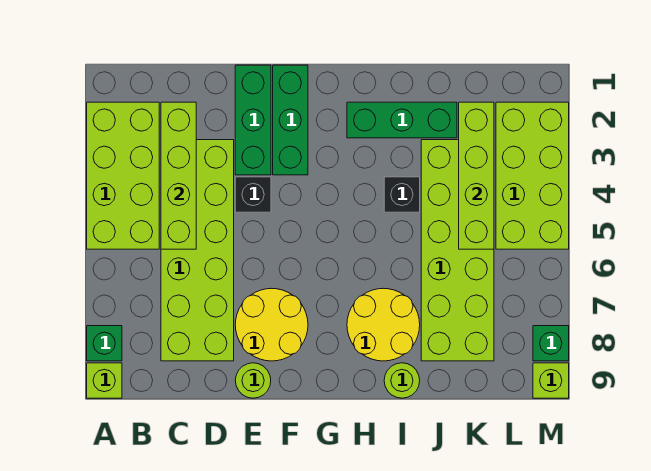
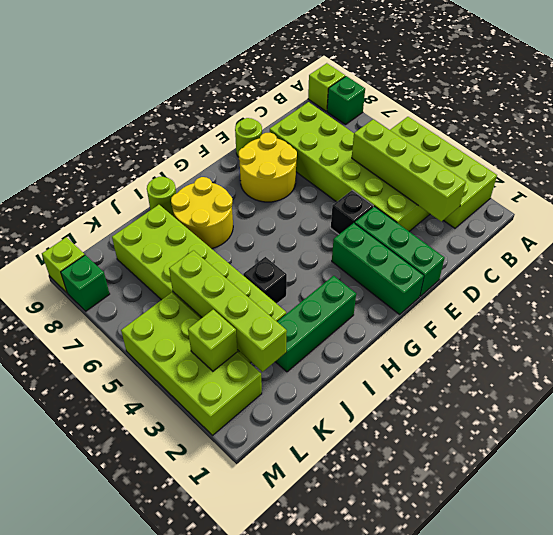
none -> lime 1x1 brick [188,310,237,371]

